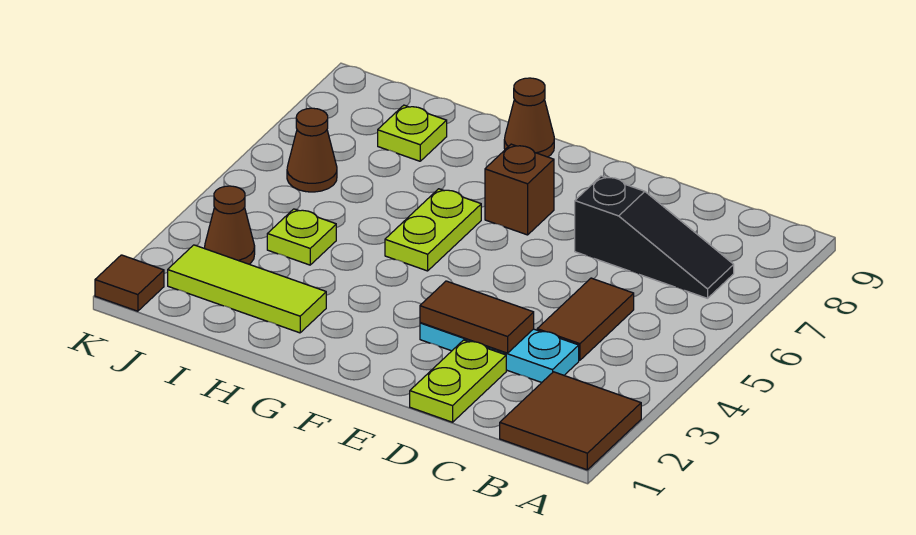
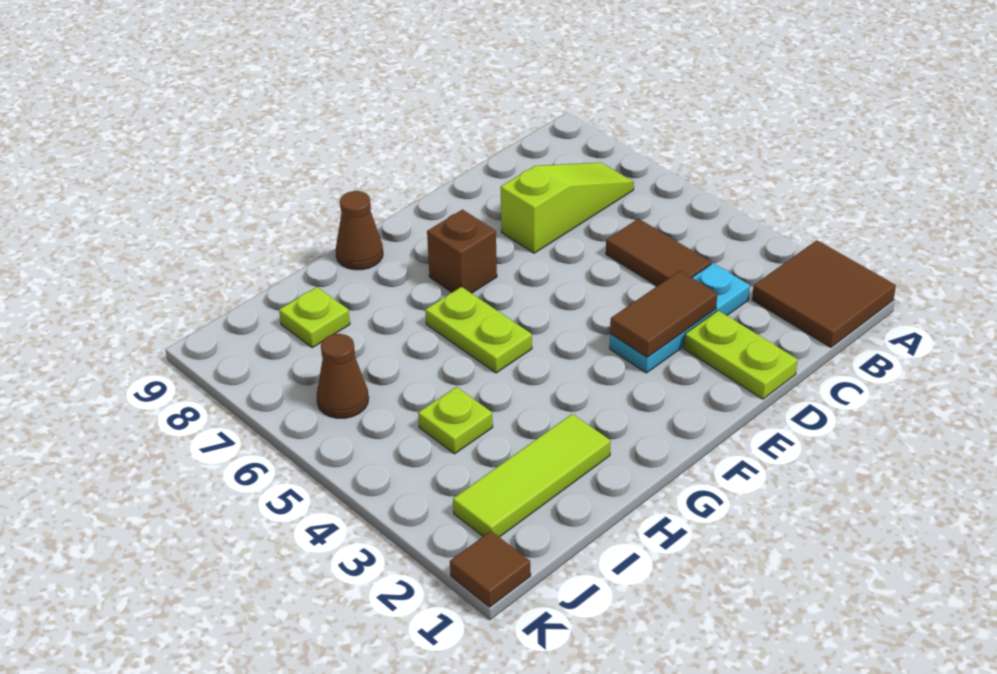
black 1x3 slope [575,176,734,298] -> lime 1x3 slope [501,163,634,253]
brown 1x1 cone [205,186,255,264] -> none

